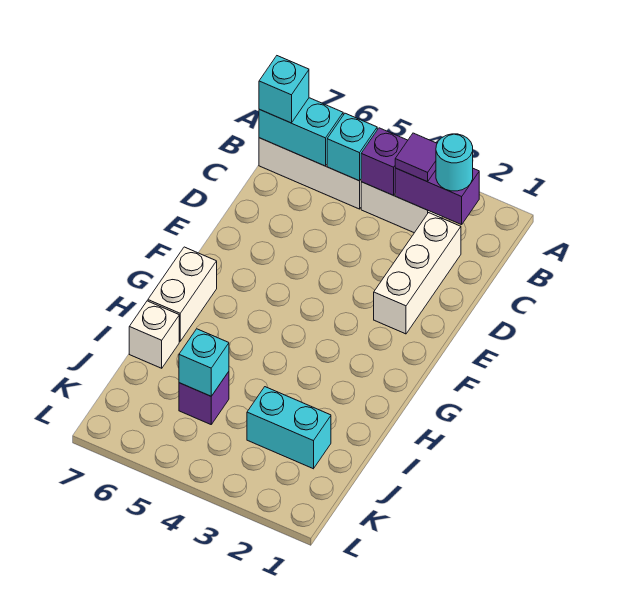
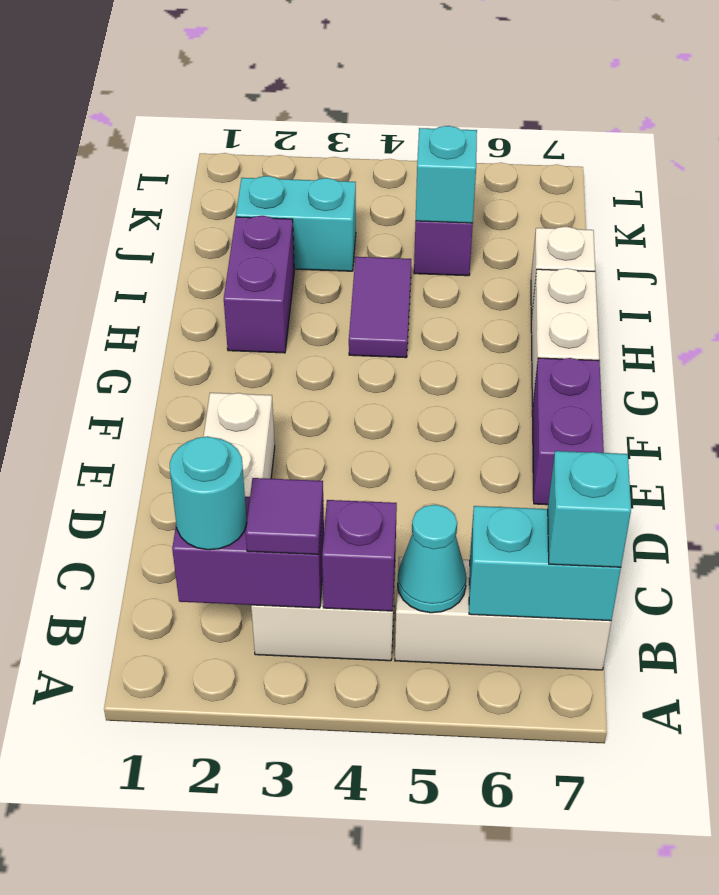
cyan 1x1 brick [327,113,377,181] -> cyan 1x1 cone [397,505,466,613]
none -> purple 1x2 brick [532,358,604,505]
none -> purple 1x2 brick [224,216,294,353]
none -> purple 1x2 tile [349,257,411,358]

